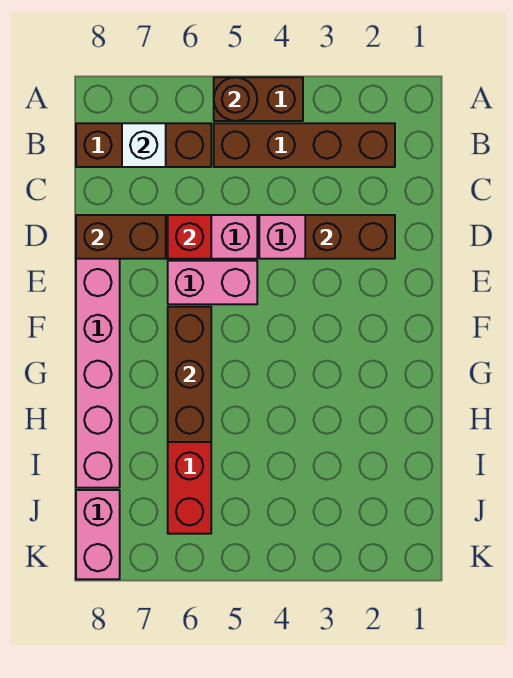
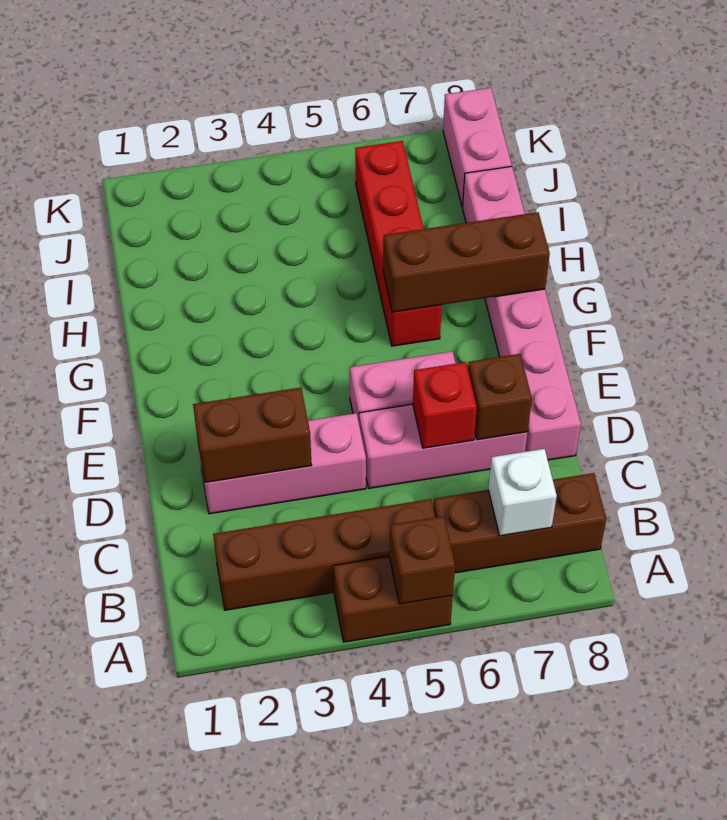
brown 1x1 round brick [214,77,257,121] -> brown 1x1 brick [389,516,455,604]
brown 1x2 brick [76,215,166,259] -> brown 1x1 brick [468,354,532,440]
brown 1x3 brick [168,307,211,442] -> brown 1x3 brick turned to [383,212,550,312]

